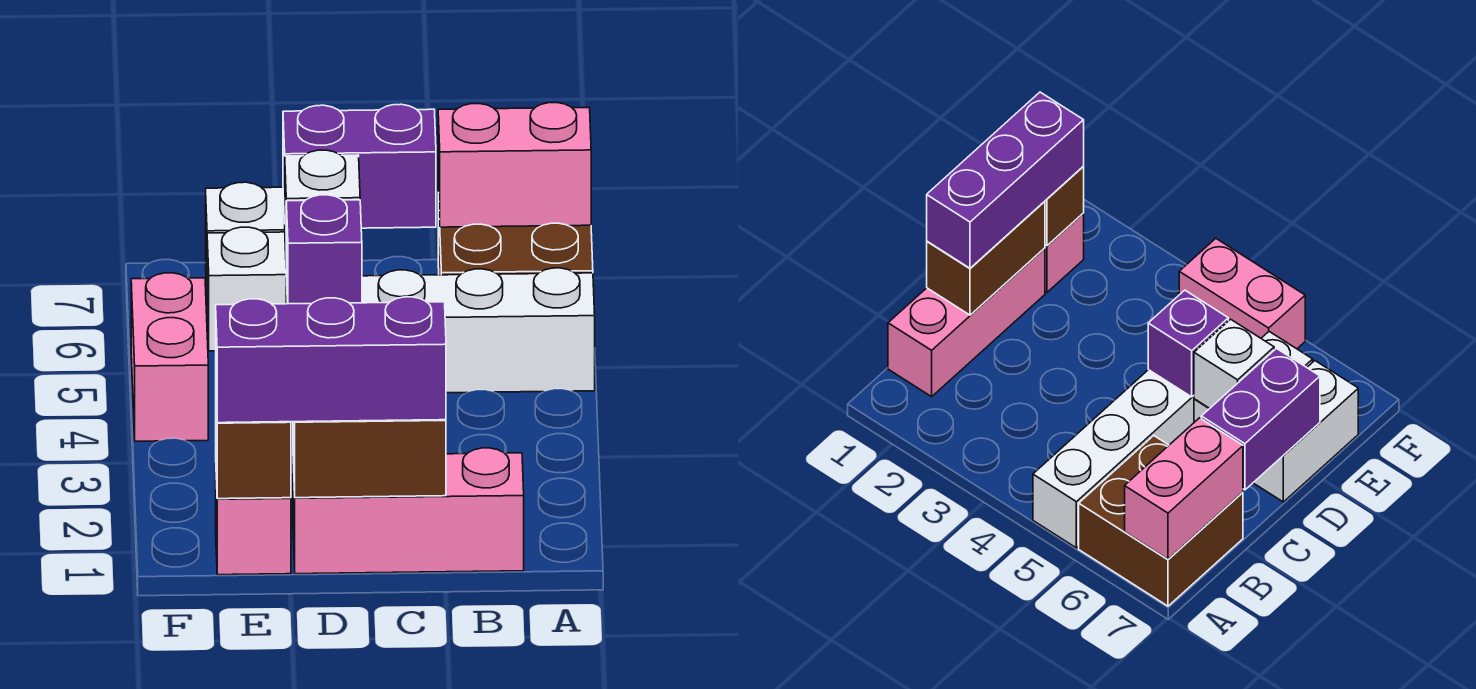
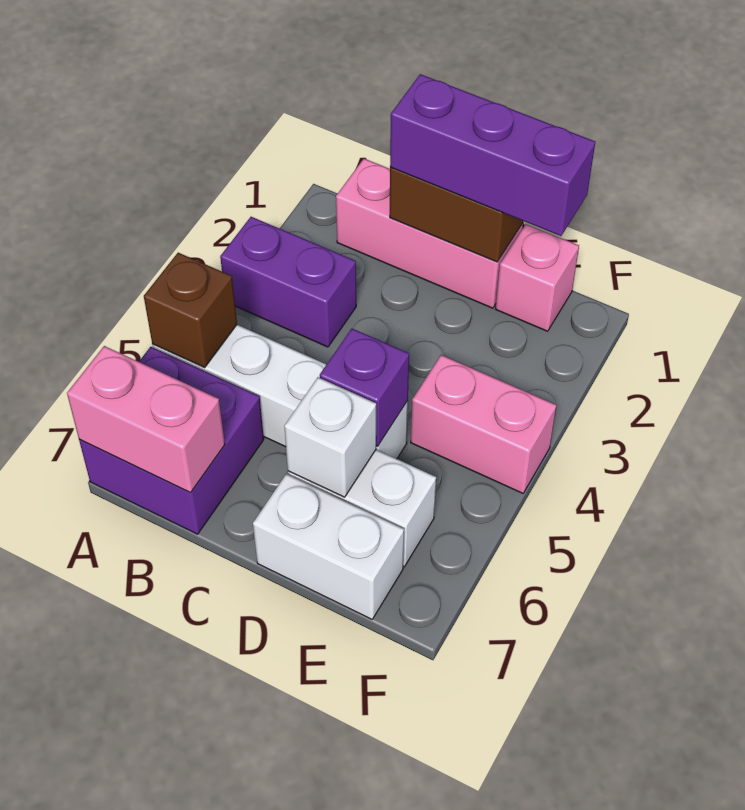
brown 2x2 brick [438,193,593,275] -> purple 2x2 brick [79,347,264,534]
purple 1x2 brick [283,104,436,228] -> purple 1x2 brick moved to [220,217,356,347]
brown 1x1 brick [216,404,291,499] -> brown 1x1 brick moved to [144,253,237,367]
pink 1x2 brick [131,273,208,441] -> pink 1x2 brick turned to [411,355,556,493]

